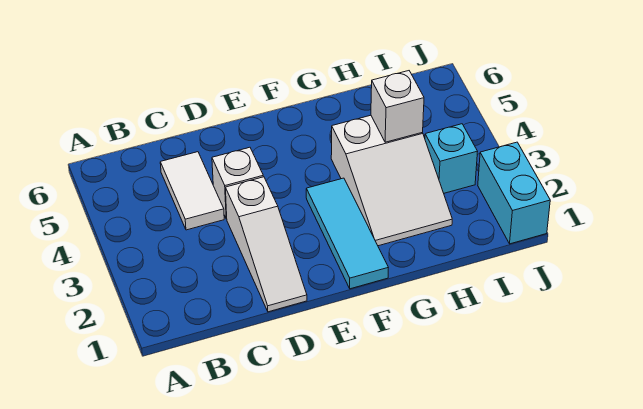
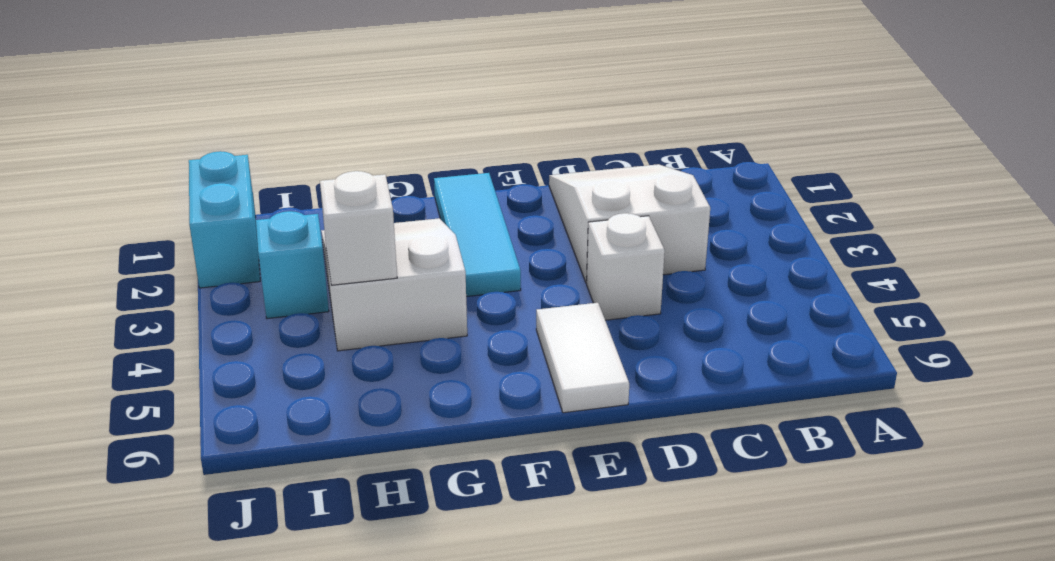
white 1x2 tile [160,152,224,230] -> white 1x2 tile moved to [536,303,629,413]
white 1x3 slope [225,177,307,312] -> white 2x3 slope [549,164,710,283]

